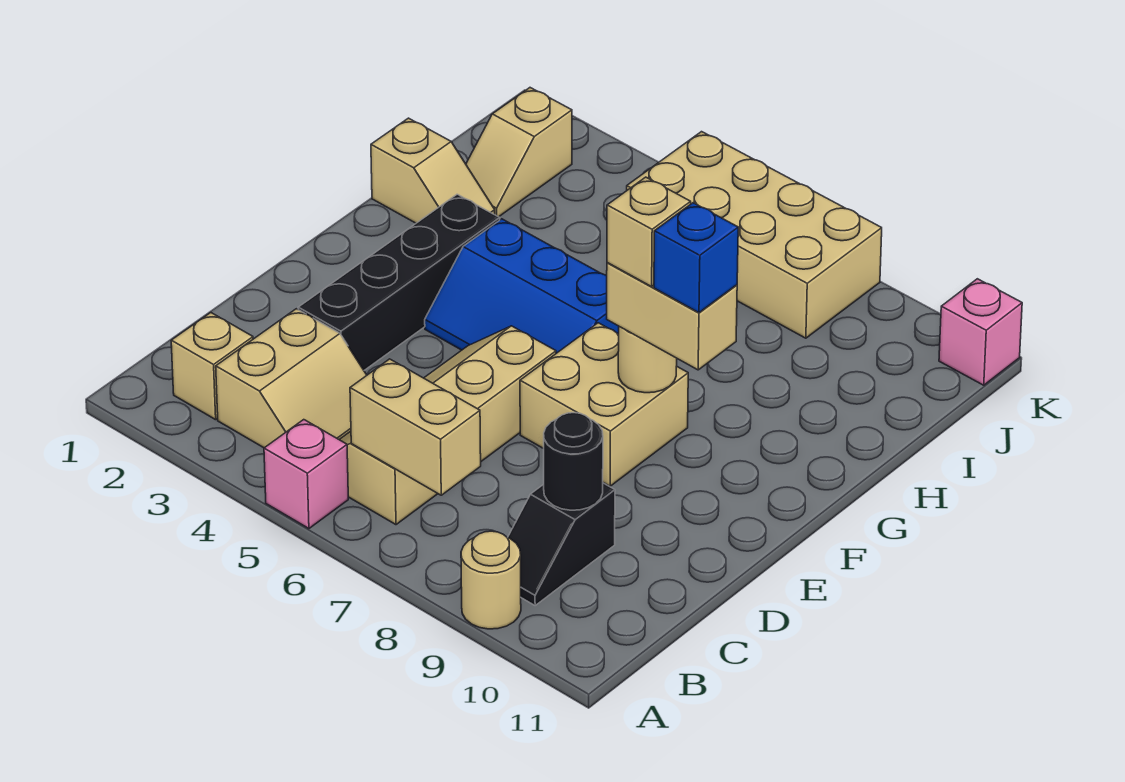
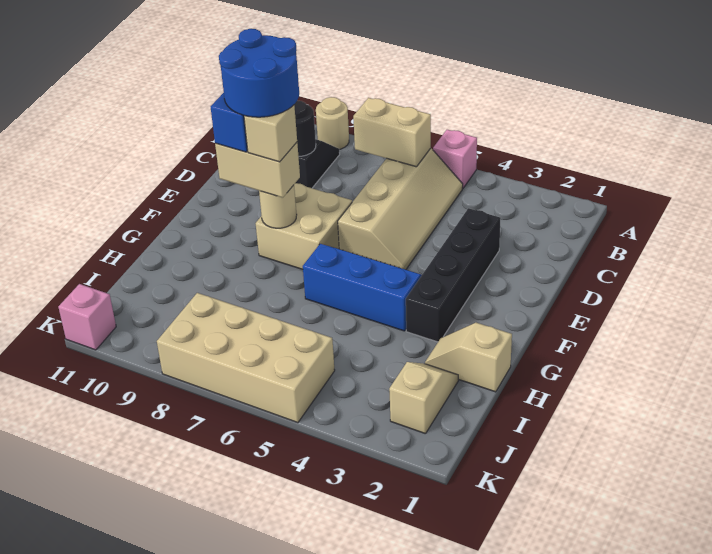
tan 1x1 brick [171,313,253,420] -> none
tan 2x2 slope [216,309,367,448] -> none
none -> blue 2x2 round brick [219,29,299,117]

